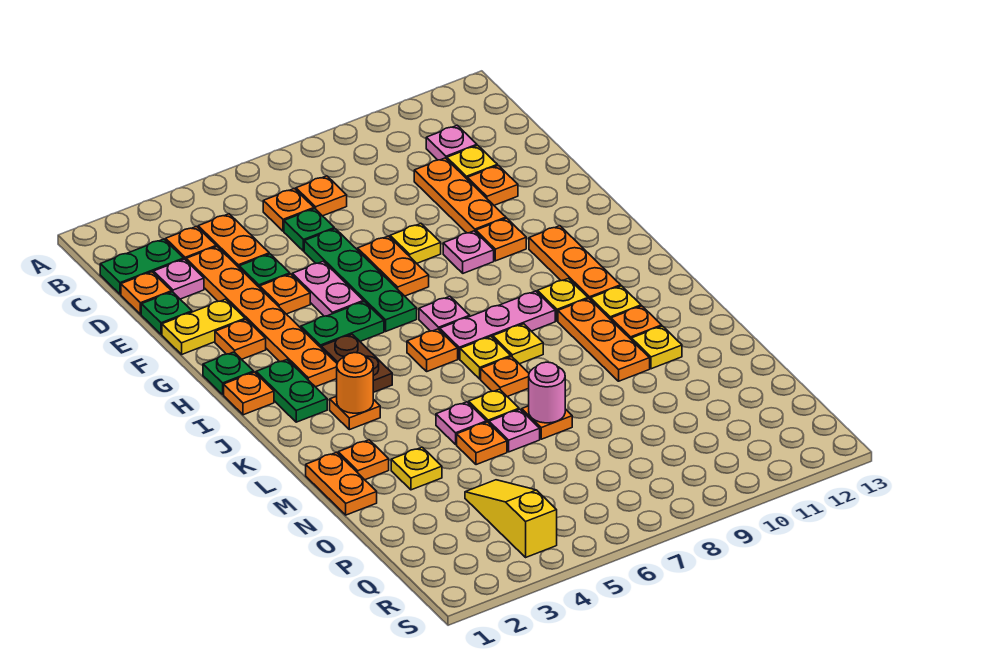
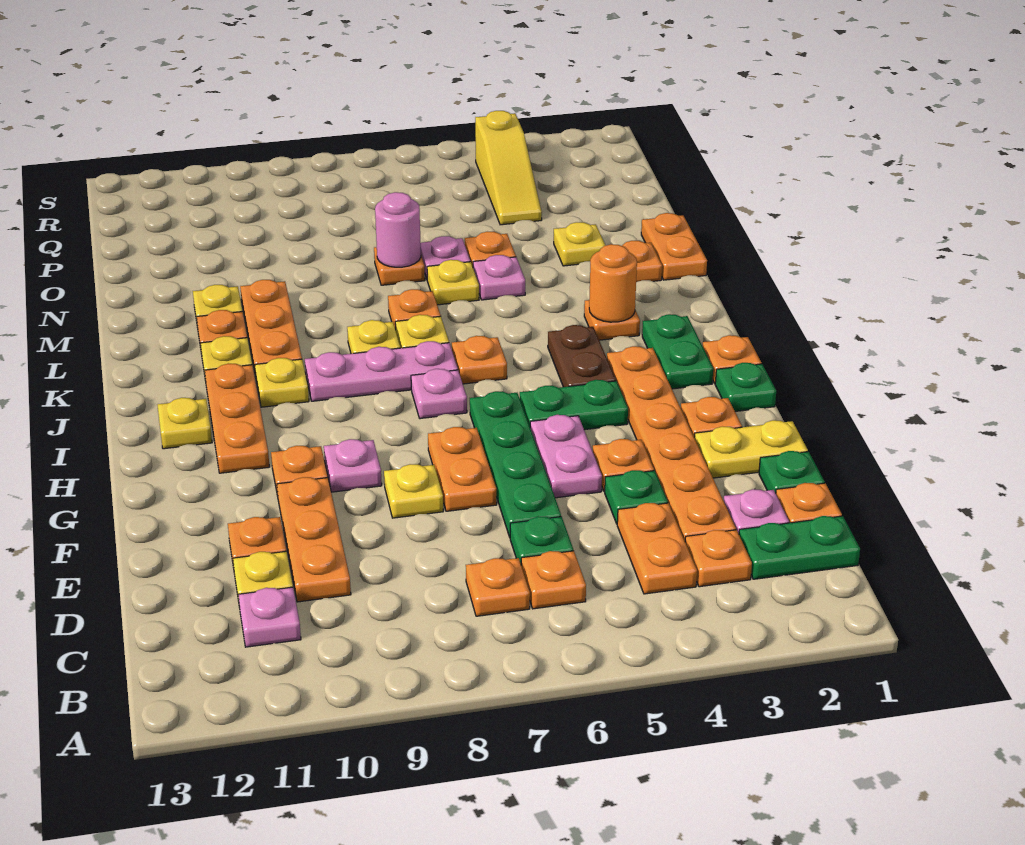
none -> yellow 1x1 plate [157,398,212,449]

